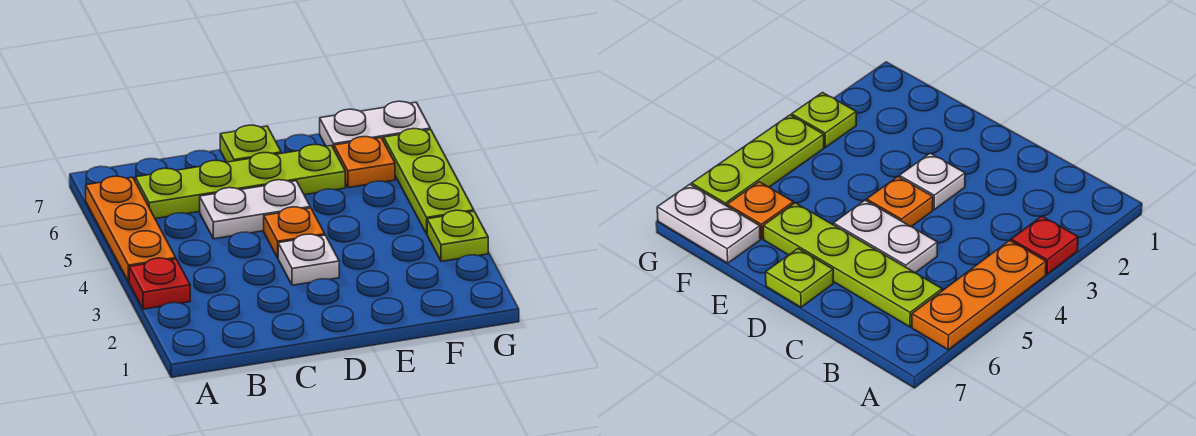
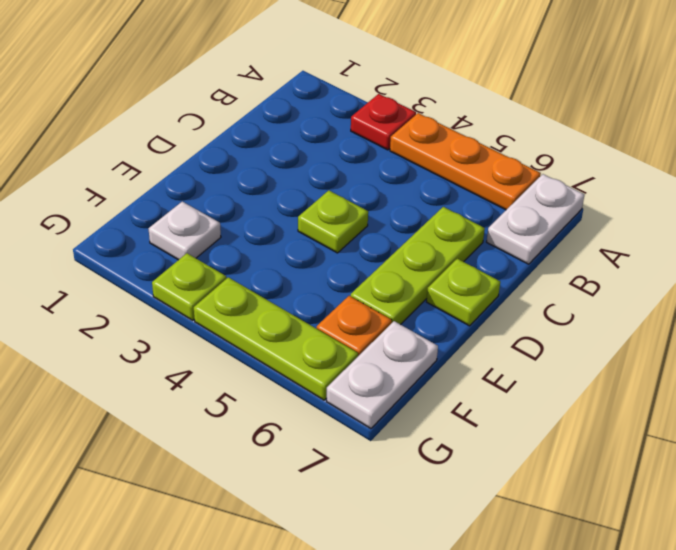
lime 1x4 plate [135,145,345,219] -> lime 1x3 plate [351,207,485,325]
white 1x2 plate [200,180,310,239] -> white 1x2 plate moved to [487,174,585,264]
white 1x1 plate [278,234,339,285] -> white 1x1 plate moved to [148,202,221,260]
orange 1x1 plate [264,207,325,258] -> lime 1x1 plate [298,190,368,253]

